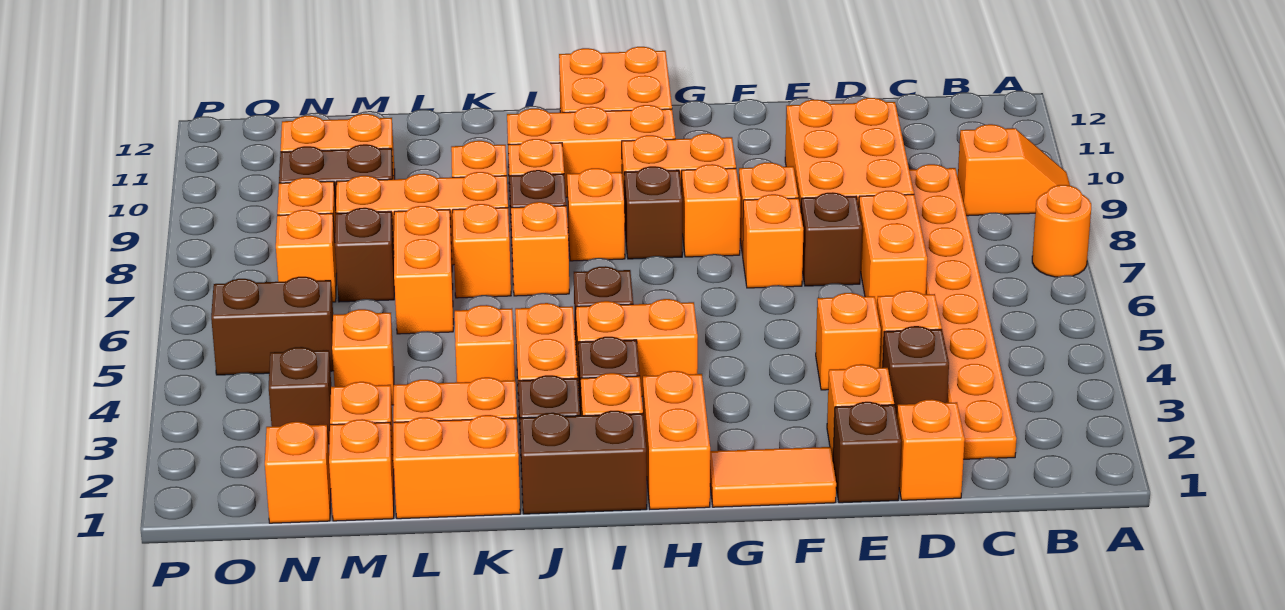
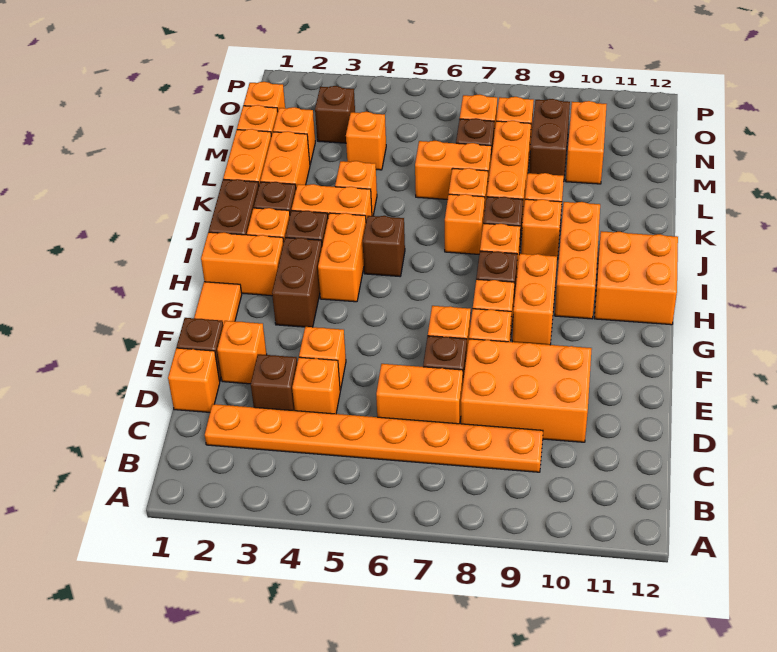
orange 1x1 round brick [1032,185,1091,277] -> none
orange 1x2 slope [958,124,1070,216] -> none
brown 1x2 brick [211,277,334,375] -> brown 1x2 brick moved to [272,238,322,327]

